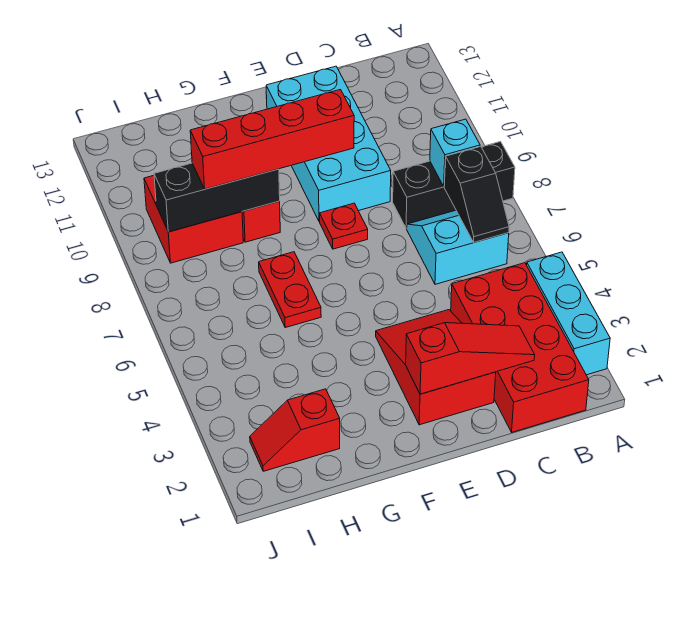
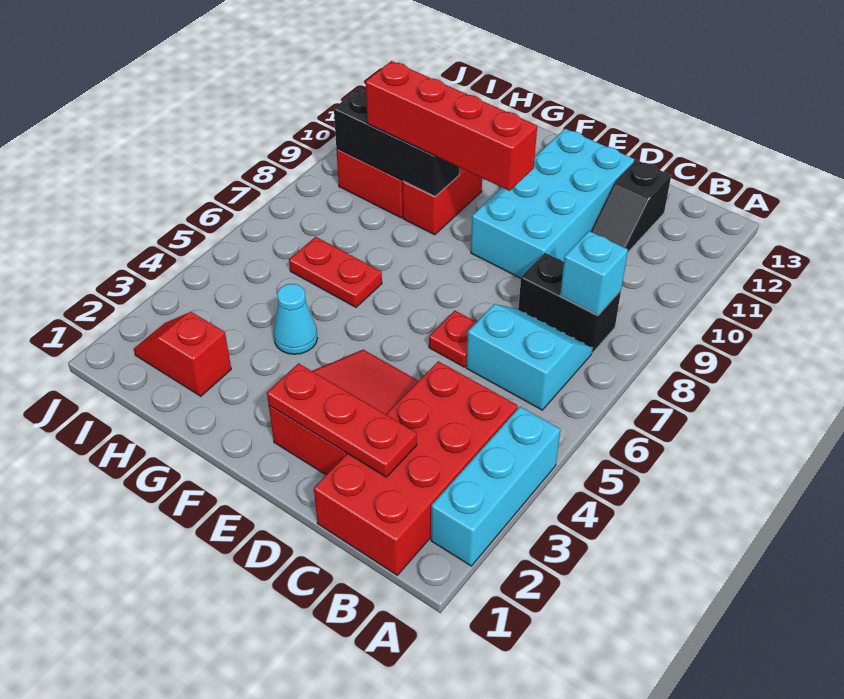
black 1x3 brick [393,142,515,228] -> black 1x2 brick [518,253,621,353]
black 1x2 slope [444,146,509,242] -> black 1x2 slope moved to [591,160,671,252]
red 1x3 slope [406,323,535,394] -> red 1x3 plate [267,363,417,477]
red 1x1 plate [320,203,368,249] -> red 1x1 plate moved to [429,311,476,367]
none -> cyan 1x1 cone [274,284,318,354]
red 1x2 plate [259,252,321,328] -> red 1x2 plate turned to [289,237,382,307]

